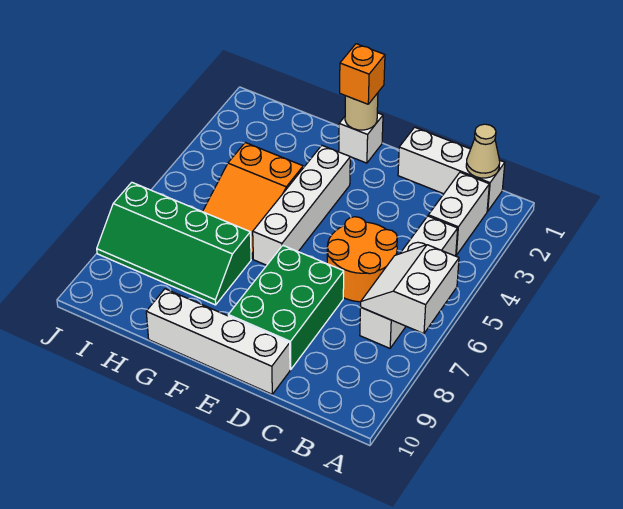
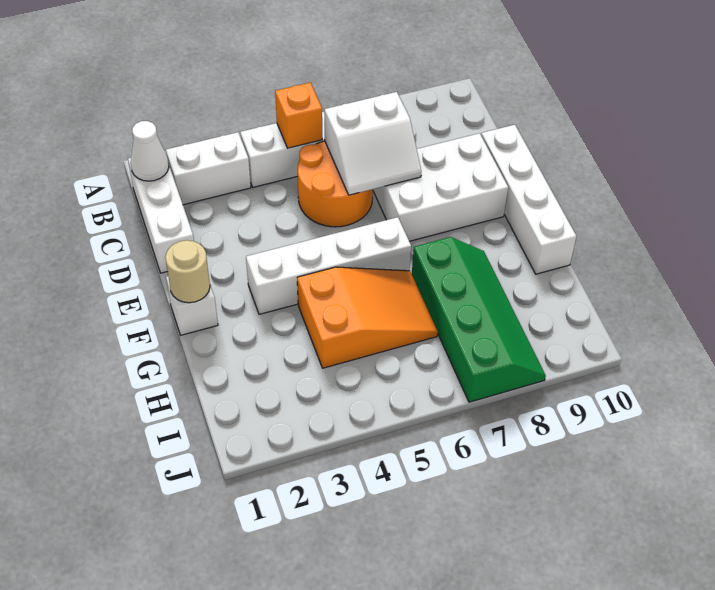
white 2x2 slope [361,245,459,334] -> white 2x2 slope moved to [324,92,421,195]
tan 1x1 cone [466,124,500,178] -> white 1x1 cone [131,121,169,181]
green 2x3 brick [228,246,344,370] -> white 2x3 brick [373,133,508,241]
orange 1x1 brick [340,44,385,104] -> orange 1x1 brick moved to [275,82,322,148]

